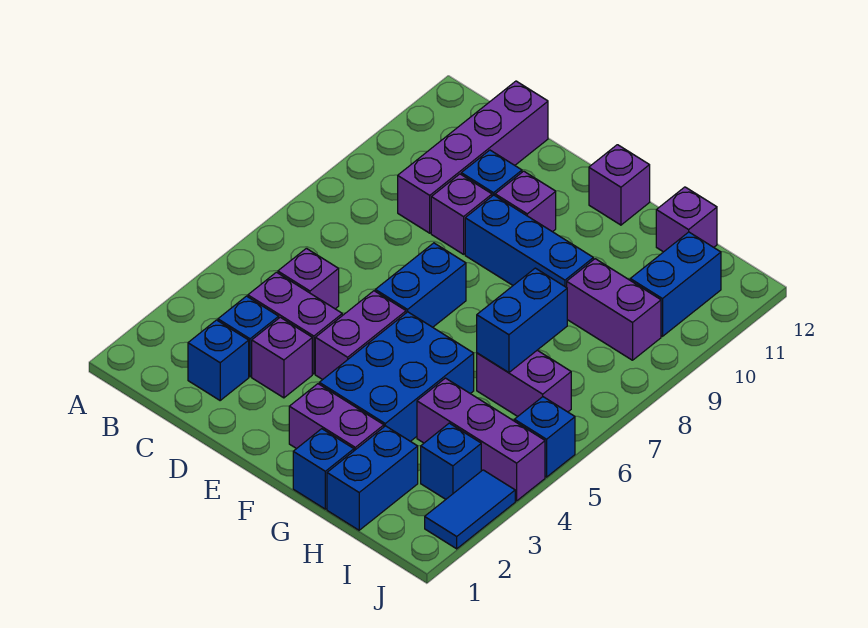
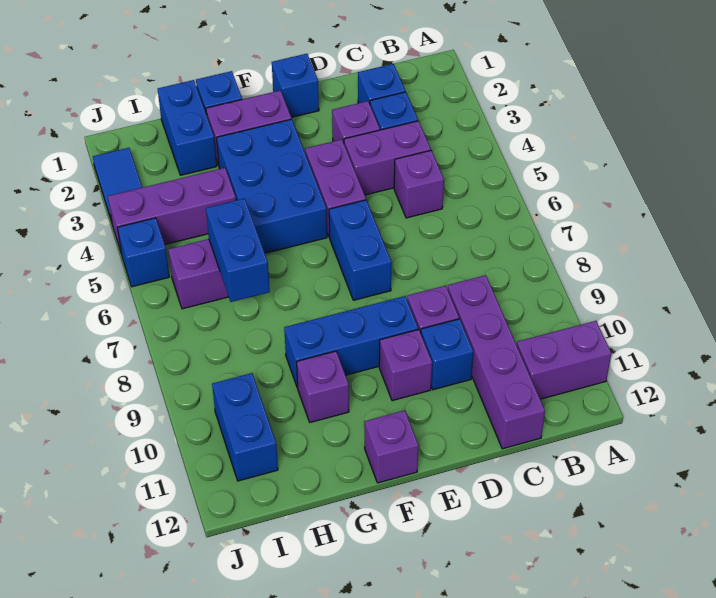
purple 1x2 brick [567,259,661,360] -> purple 1x2 brick moved to [517,321,611,399]
purple 1x1 brick [656,187,717,252] -> purple 1x1 brick moved to [297,351,349,422]
blue 1x1 brick [421,423,481,499] -> blue 1x1 brick moved to [272,54,319,117]

